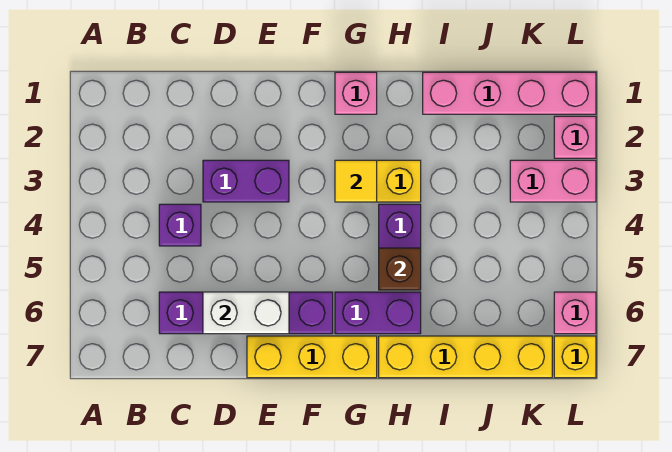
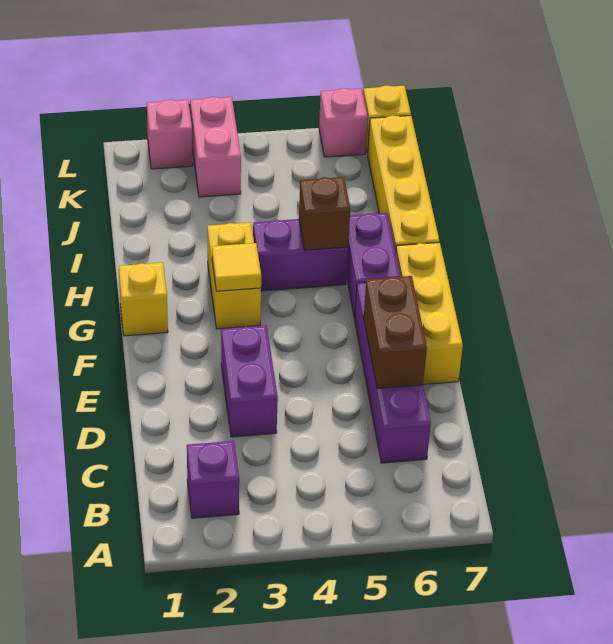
purple 1x1 brick [159,204,201,246] -> purple 1x1 brick moved to [187,441,239,518]
white 1x2 brick [203,292,289,334] -> brown 1x2 brick [364,276,427,389]
pink 1x1 brick [335,72,377,114] -> yellow 1x1 brick [119,263,168,336]
pink 1x4 brick [423,72,596,114] -> none

